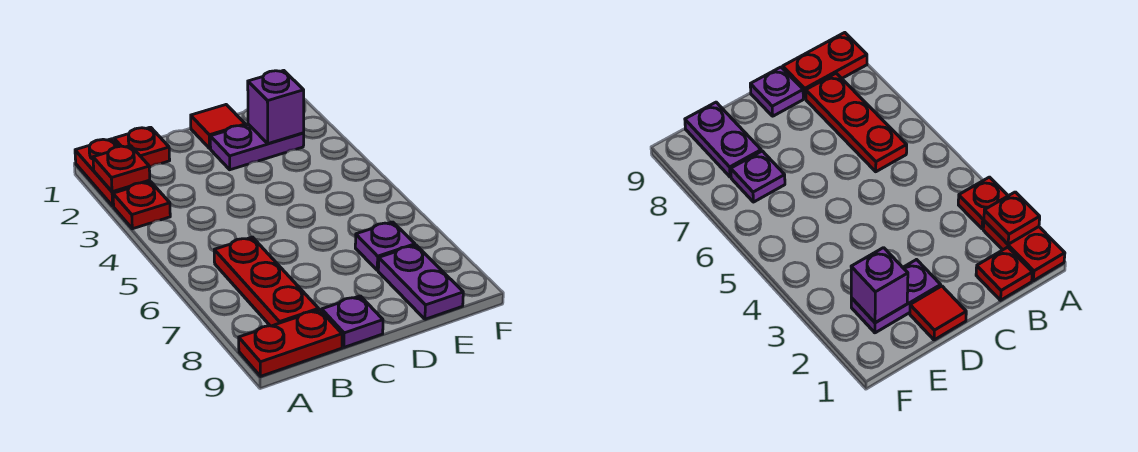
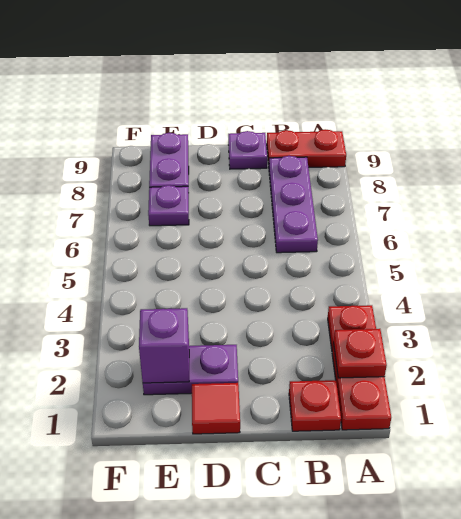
red 1x3 plate [214,237,319,326] -> purple 1x3 plate [269,156,318,253]

